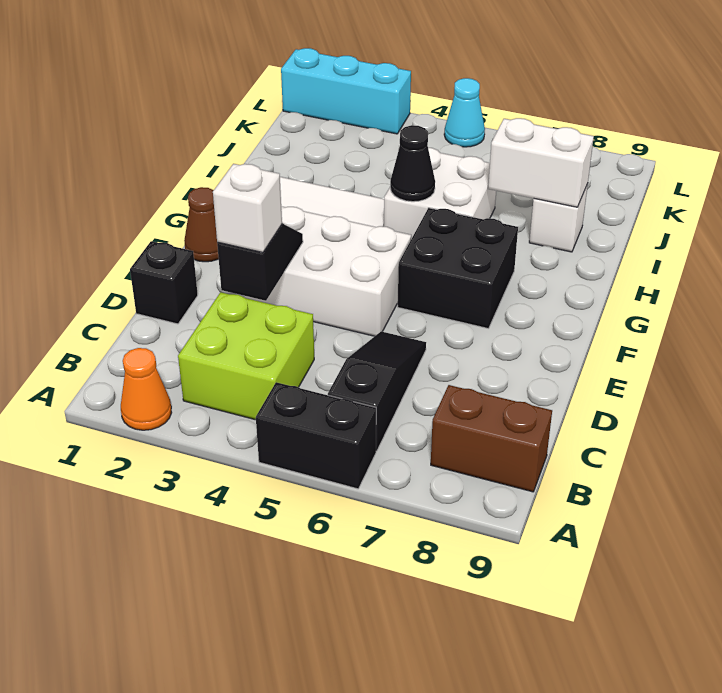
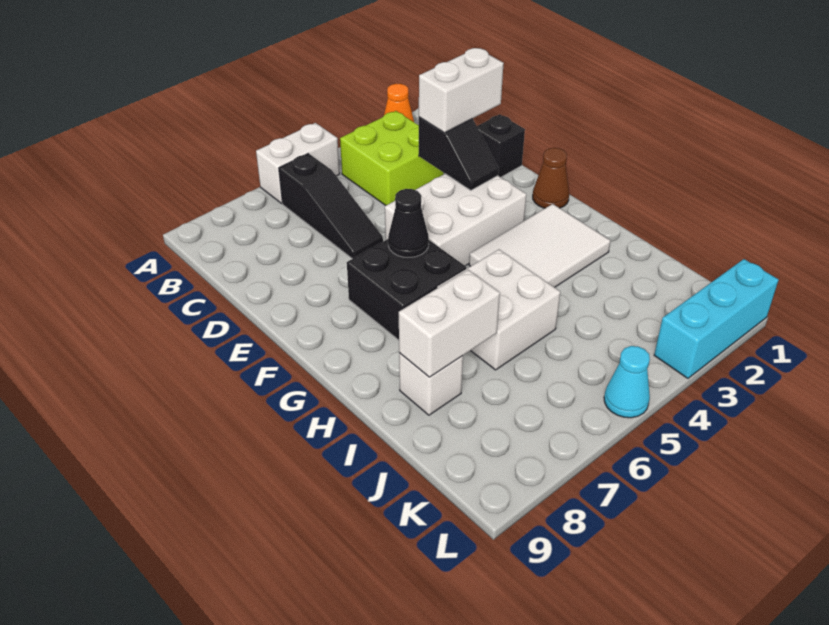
black 1x2 brick [256,382,376,489] -> white 1x2 brick [256,123,340,203]
brown 1x2 brick [431,385,552,492] -> none
white 1x1 brick [213,164,282,253] -> white 1x2 brick [419,48,504,133]
black 1x1 cone [390,125,435,202] -> black 1x1 cone moved to [388,189,429,257]

